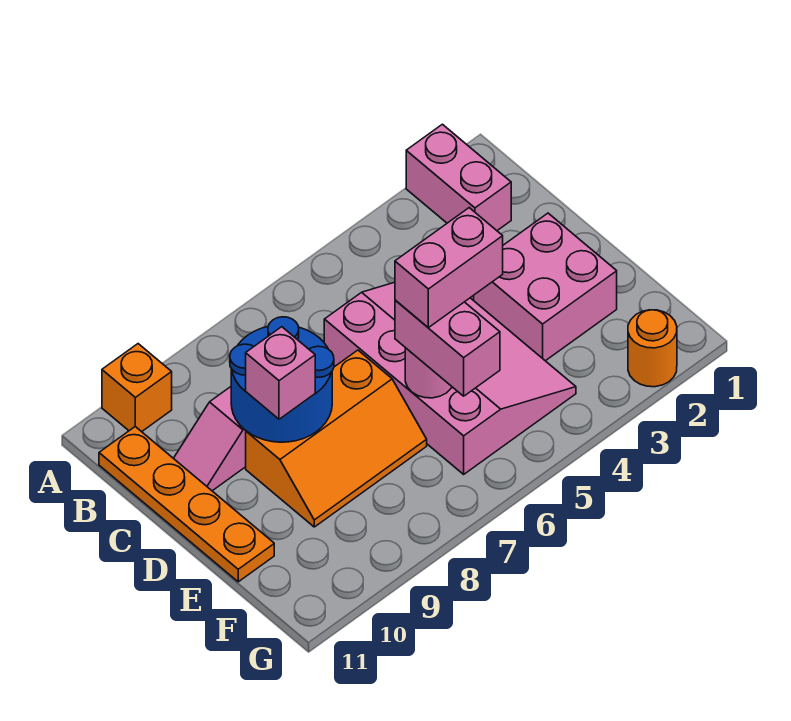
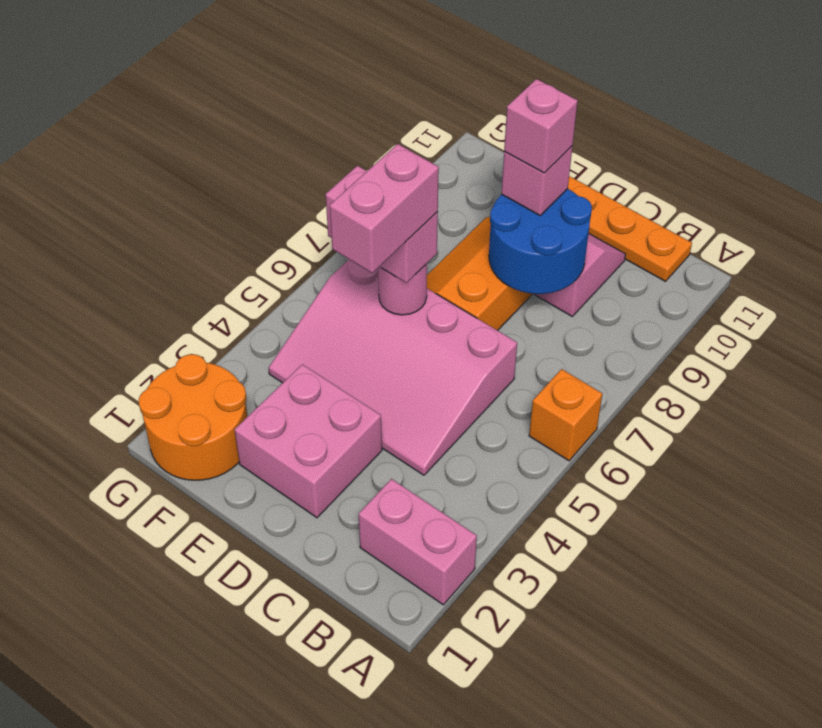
orange 1x1 brick [102,344,172,432] -> orange 1x1 brick moved to [529,369,602,461]
none -> pink 1x1 brick [504,79,578,173]
orange 1x1 round brick [628,310,677,387] -> orange 2x2 round brick [139,354,247,480]

